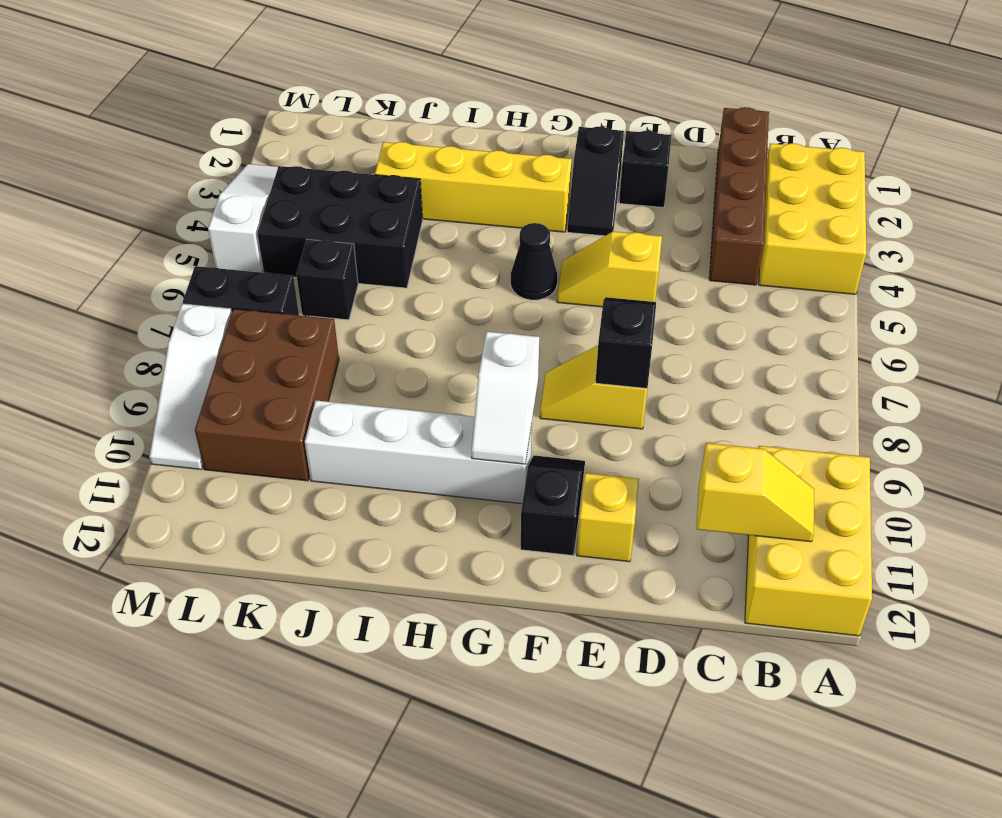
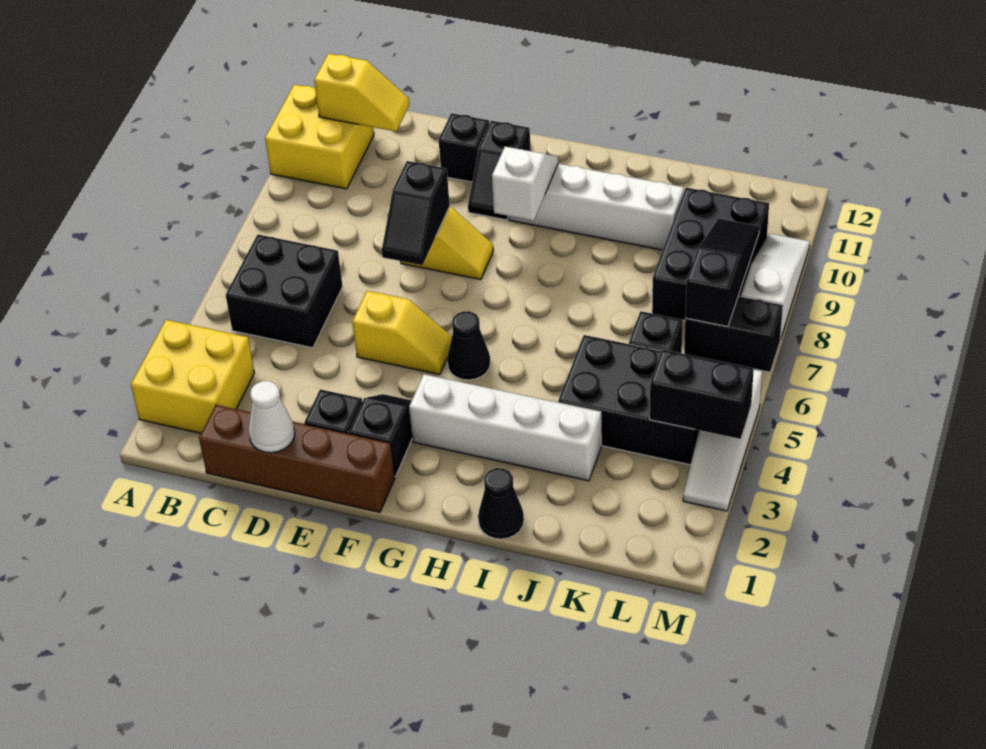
yellow 2x3 brick [759,143,866,294] -> yellow 2x2 brick [131,320,254,433]
yellow 2x3 brick [745,446,872,636] -> yellow 2x2 brick [265,84,374,189]
none -> black 2x2 brick [226,235,343,348]
yellow 1x2 slope [696,443,814,542] -> yellow 1x2 slope turned to [314,54,409,131]
brown 1x4 brick [709,107,769,285] -> brown 1x4 brick turned to [199,405,395,512]
none -> white 1x1 cone [249,381,295,453]
yellow 1x1 brick [577,473,639,562] -> black 1x1 brick [439,113,489,182]
yellow 1x4 brick [375,142,572,232] -> white 1x4 brick [409,374,601,481]
none -> black 1x1 cone [478,468,524,539]
brown 2x3 brick [195,309,339,481] -> black 2x3 brick [652,188,769,320]
none -> black 1x2 brick [650,349,754,439]
none -> black 1x3 slope [685,218,760,327]

